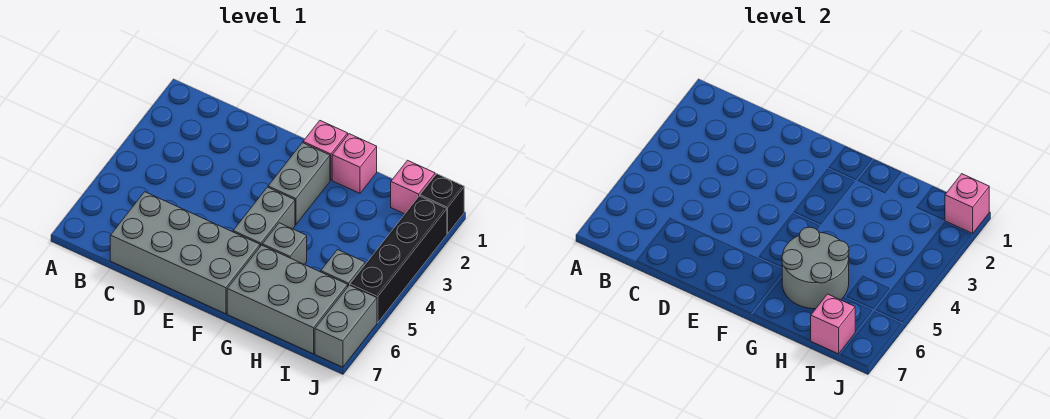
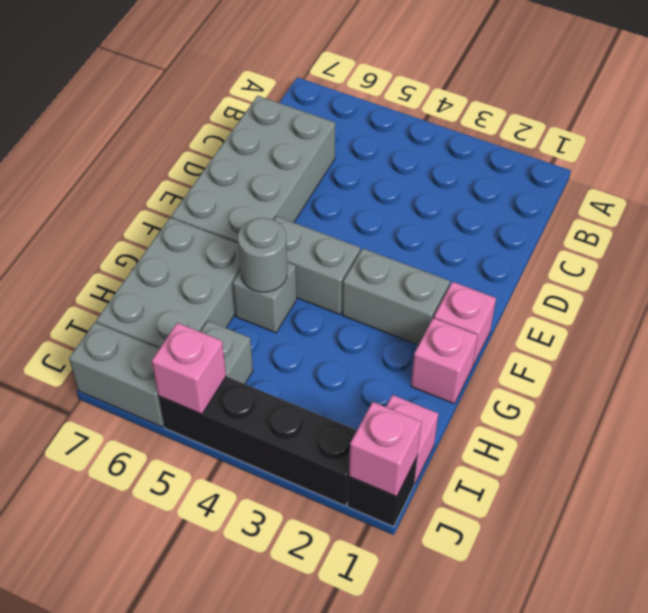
grey 2x2 round brick [782,227,849,309] -> grey 1x1 round brick [238,218,287,292]
pink 1x1 brick [811,294,855,354] -> pink 1x1 brick moved to [152,323,226,414]

